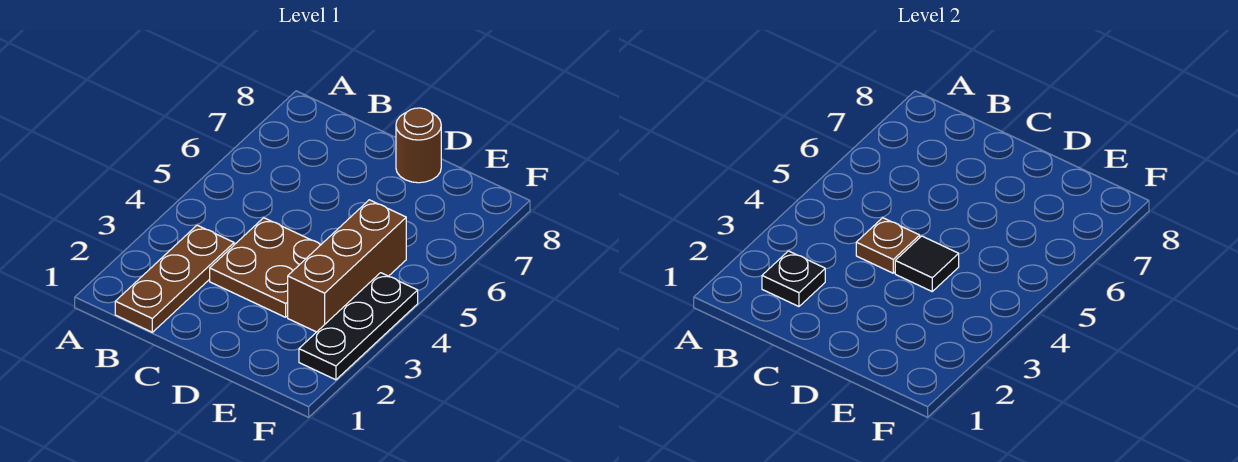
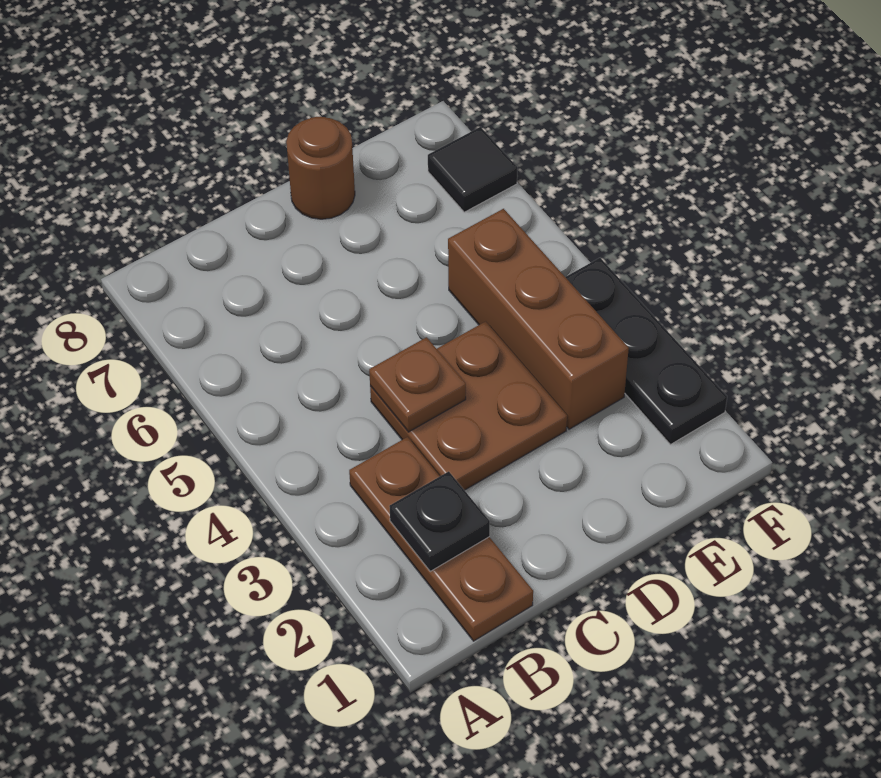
black 1x1 tile [895,236,959,291] -> black 1x1 tile moved to [428,127,517,212]

